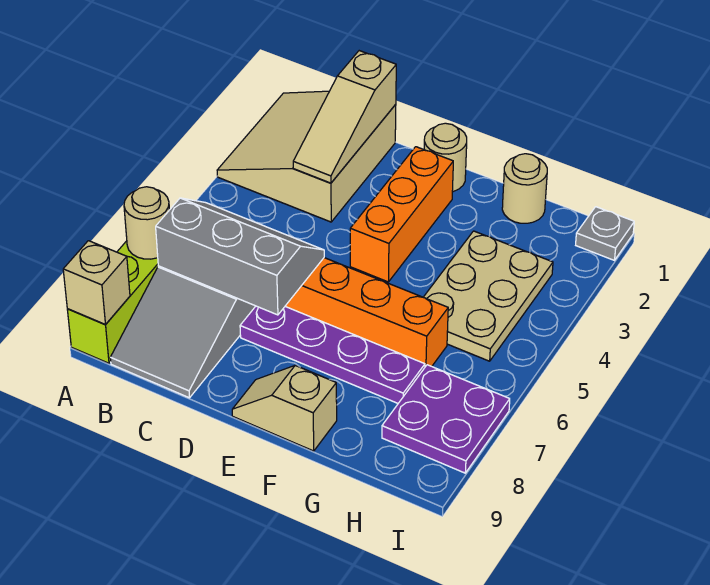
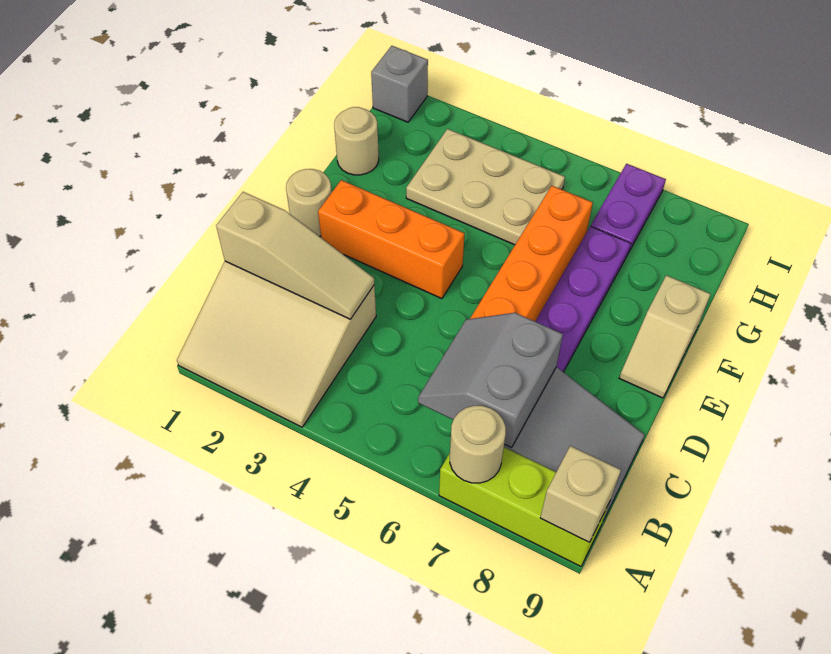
grey 2x3 slope [156,198,324,315] -> grey 2x2 slope [418,313,563,448]
purple 2x2 plate [382,365,510,473] -> purple 1x2 plate [591,164,666,251]
grey 1x1 plate [576,207,634,260] -> grey 1x1 brick [371,46,428,122]

